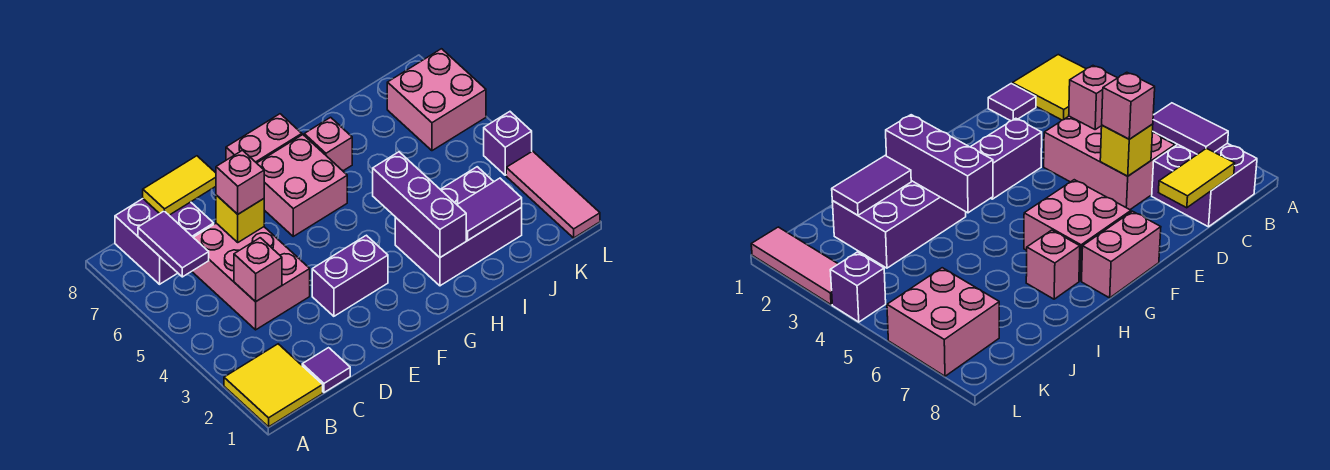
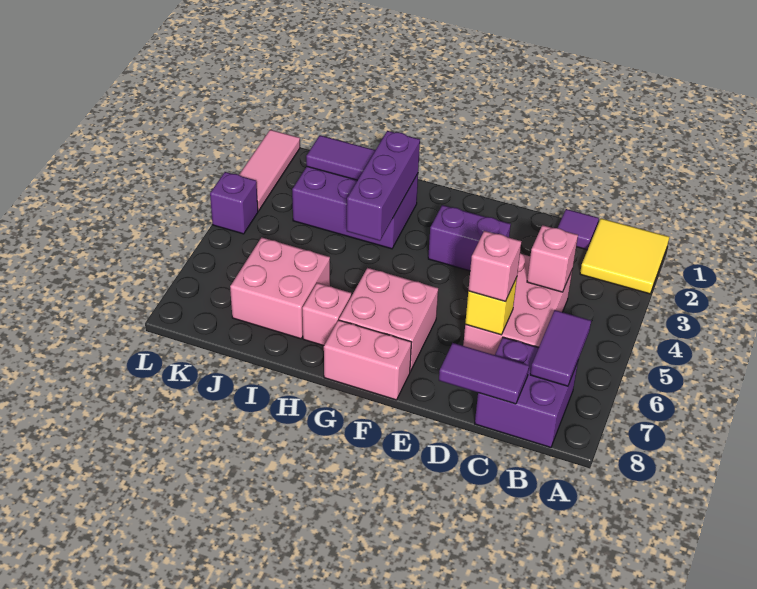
yellow 1x2 tile [143,156,216,215] -> purple 1x2 tile [439,343,529,404]
pink 2x2 brick [387,49,486,151] -> pink 2x2 brick moved to [230,237,330,339]

